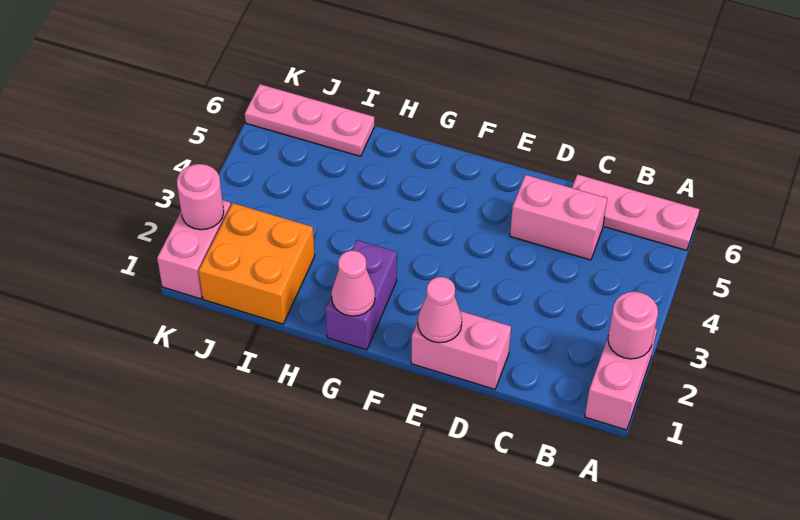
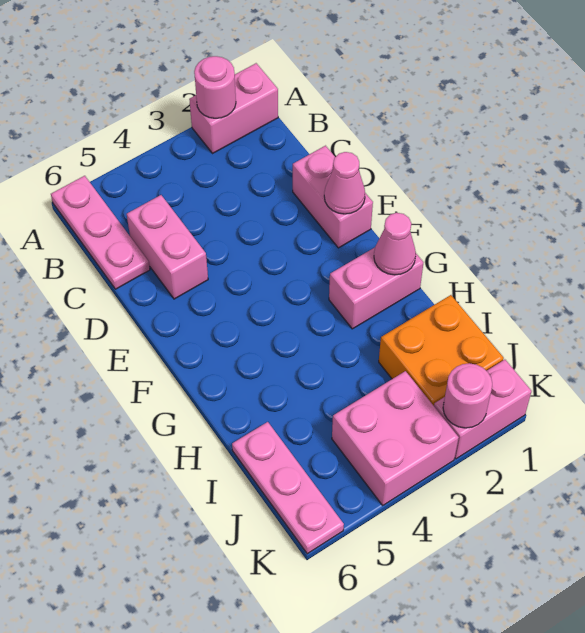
purple 1x2 brick [325,240,397,350] -> pink 1x2 brick [329,248,423,329]
none -> pink 2x2 brick [332,371,459,505]

